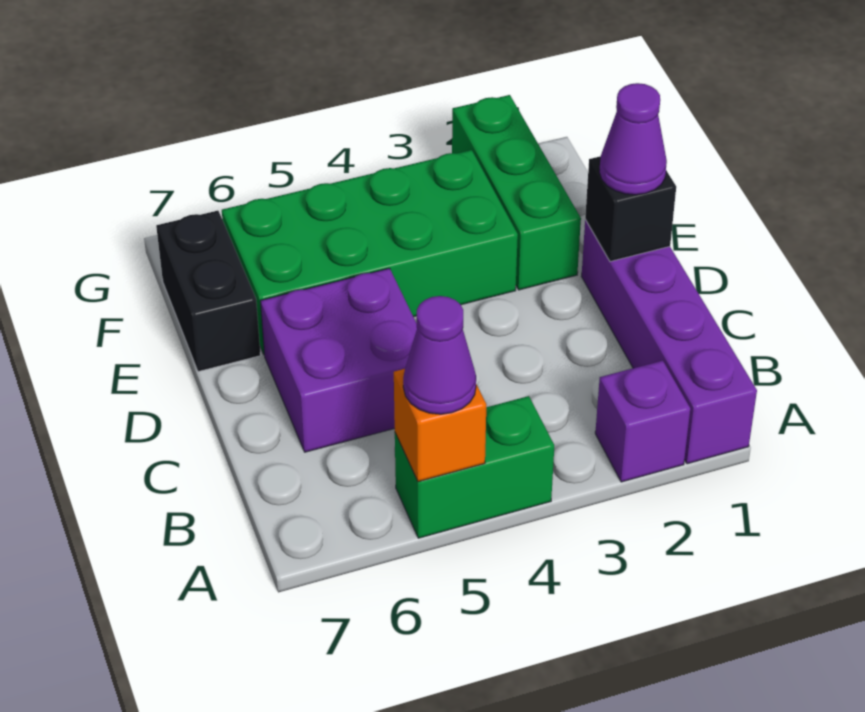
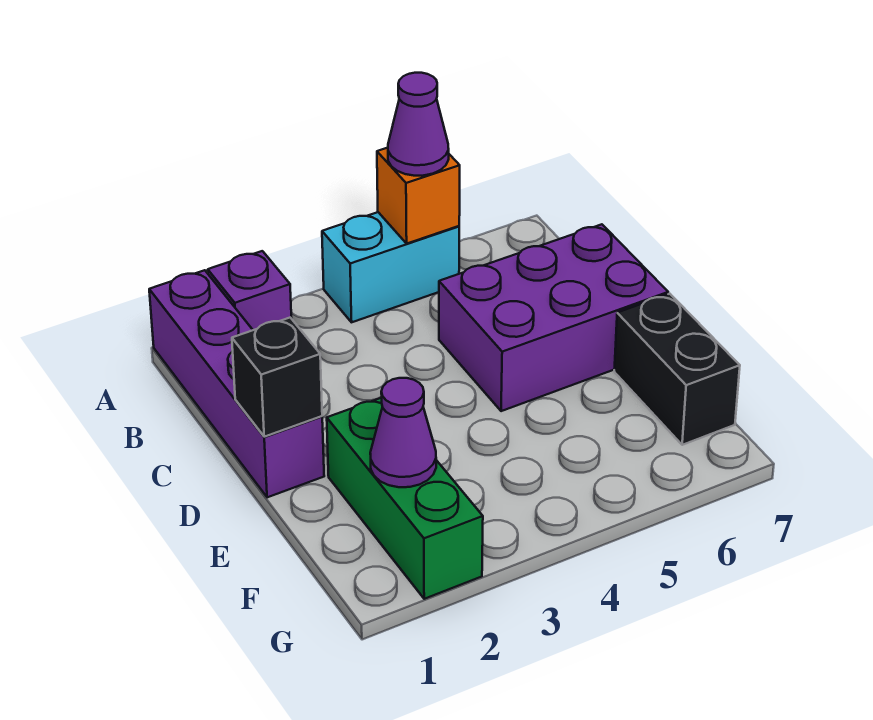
green 1x2 brick [395,396,554,538] -> cyan 1x2 brick [322,212,459,322]
purple 2x2 brick [260,268,417,452] -> purple 2x3 brick [439,224,668,411]
purple 1x1 cone [599,83,667,195] -> purple 1x1 cone moved to [370,378,436,487]
green 2x4 brick [222,150,518,354] -> none

